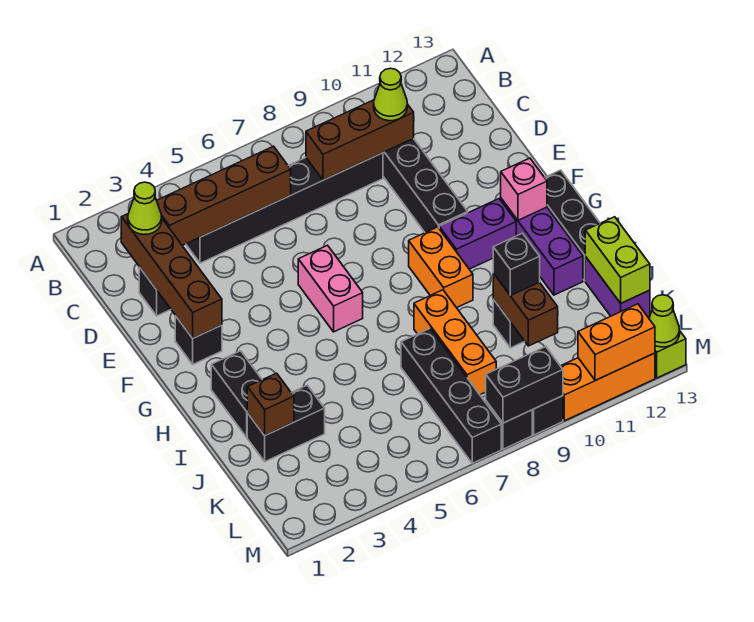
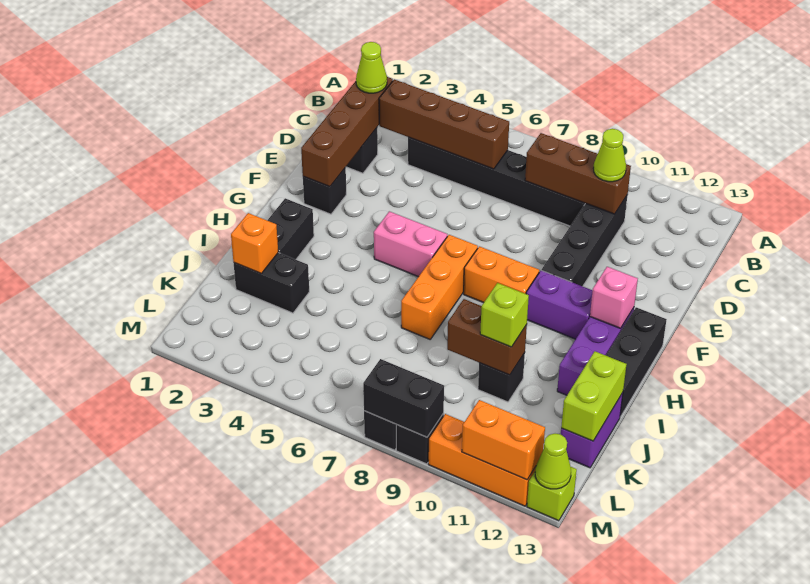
pink 1x2 brick [298,245,363,332] -> pink 1x2 brick turned to [374,211,447,277]
orange 1x2 brick [409,227,473,308] -> orange 1x2 brick turned to [464,246,539,303]
orange 1x3 brick [414,290,496,395] -> orange 1x3 brick moved to [401,235,478,339]
brown 1x1 brick [247,373,294,435] -> orange 1x1 brick [231,213,278,273]
black 1x4 brick [401,328,501,463] -> none
brown 1x2 brick [493,273,558,346] -> brown 1x2 brick turned to [447,299,527,375]
black 1x1 brick [493,233,540,296] -> lime 1x1 brick [480,283,529,347]

